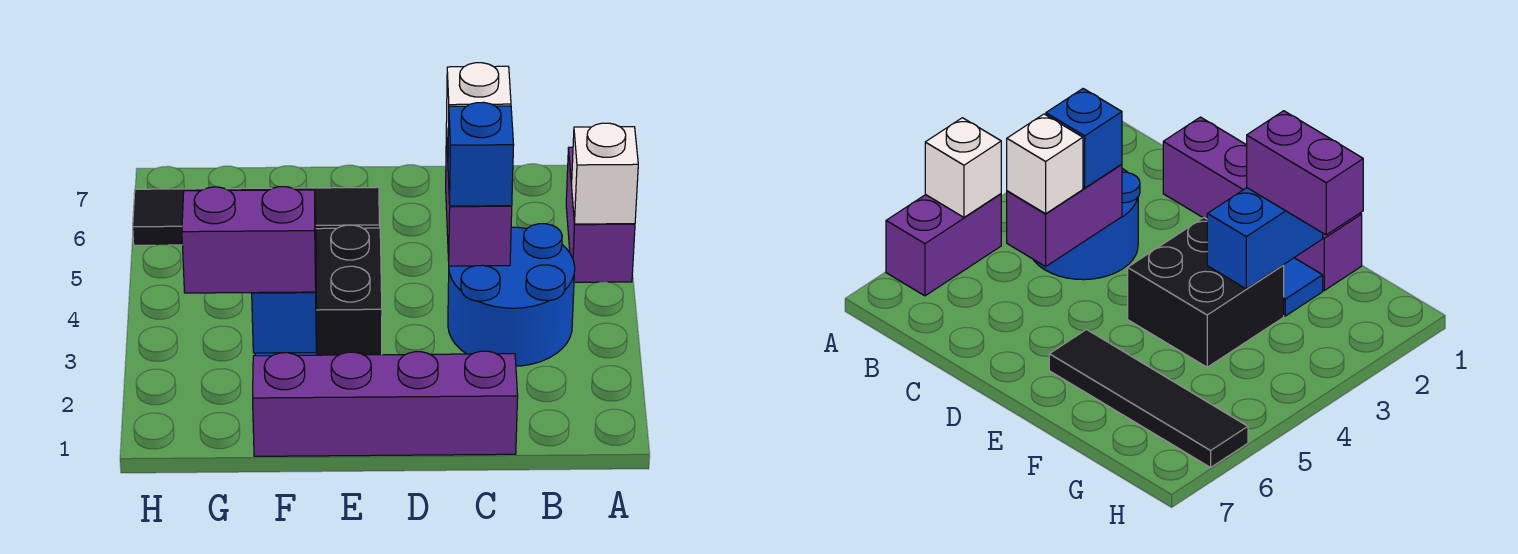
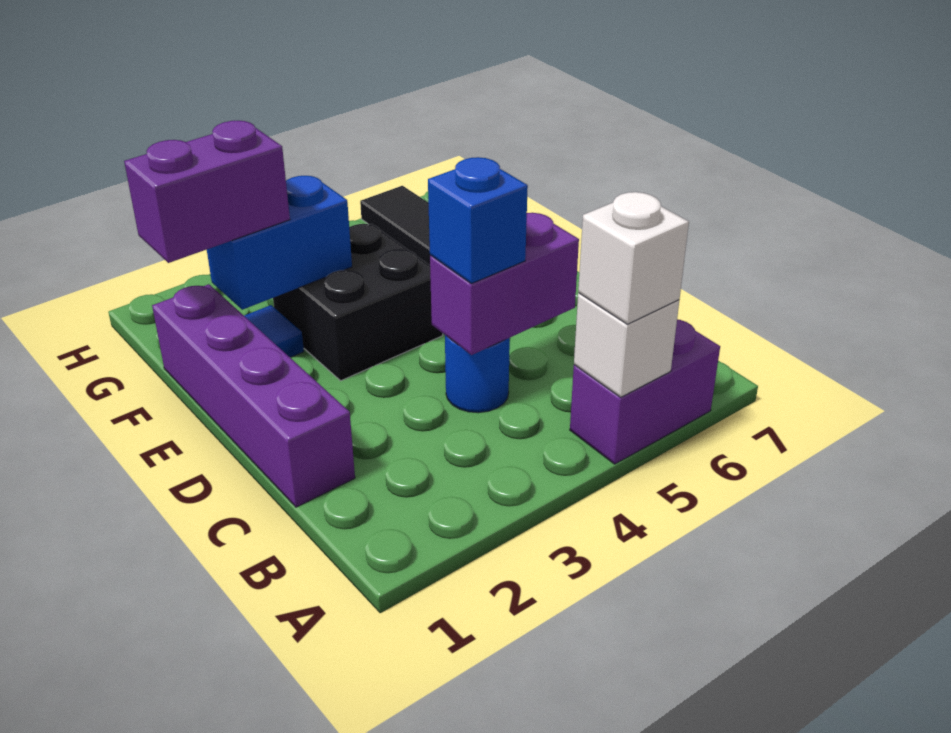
blue 2x2 round brick [448,224,575,366] -> blue 1x1 round brick [445,335,510,413]
white 1x1 brick [446,63,511,154] -> white 1x1 brick moved to [578,192,689,324]
purple 1x2 brick [182,187,316,293] -> purple 1x2 brick turned to [124,121,290,263]

